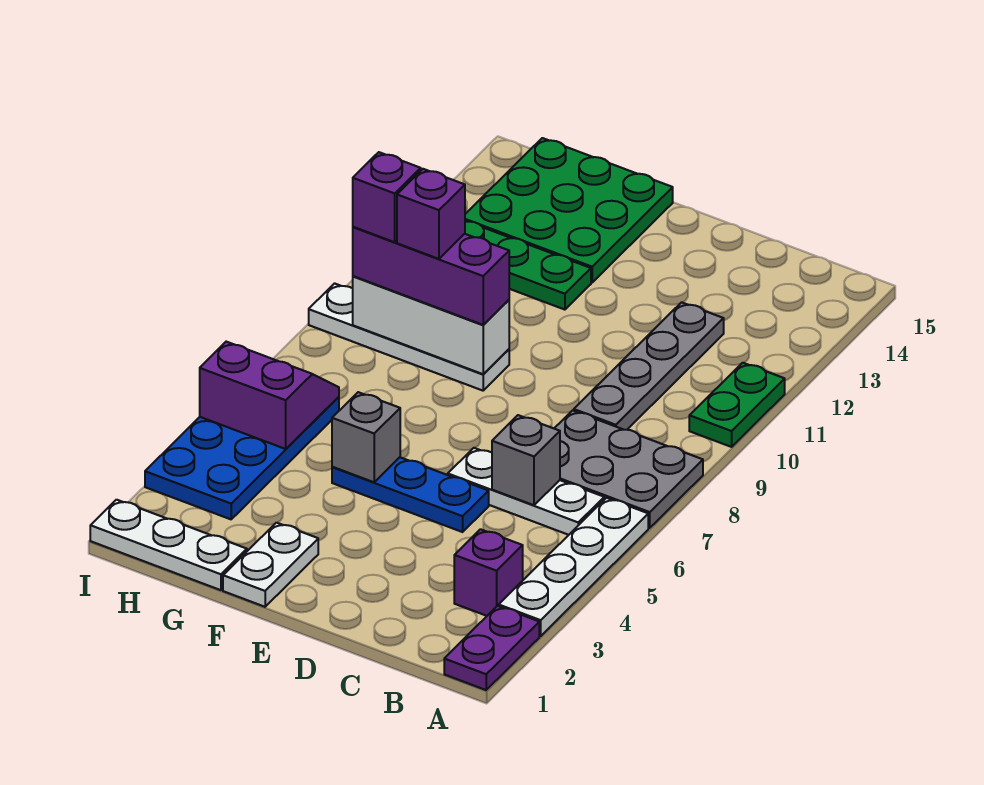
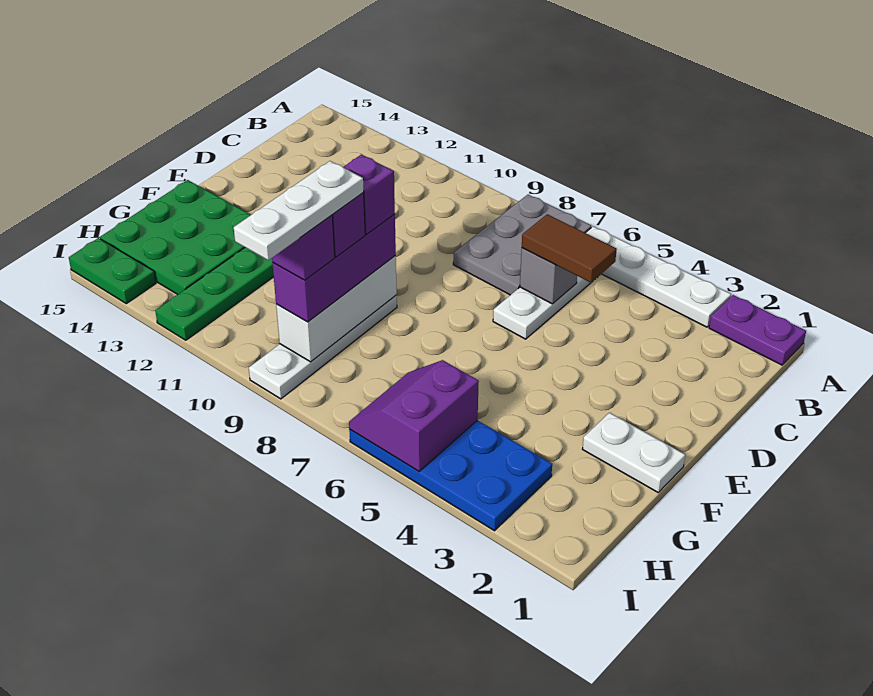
green 1x2 plate [689,363,785,447] -> green 1x2 plate moved to [69,238,156,304]
purple 1x1 brick [454,529,523,616] -> purple 1x1 brick moved to [343,155,395,234]
none -> brown 1x2 tile [522,214,617,283]
grey 1x4 plate [574,302,724,430] -> none
blue 1x3 plate [332,457,489,532] -> none
grey 1x1 brick [332,392,400,482] -> none
white 1x3 plate [90,500,247,590] -> white 1x3 plate moved to [234,161,364,260]

